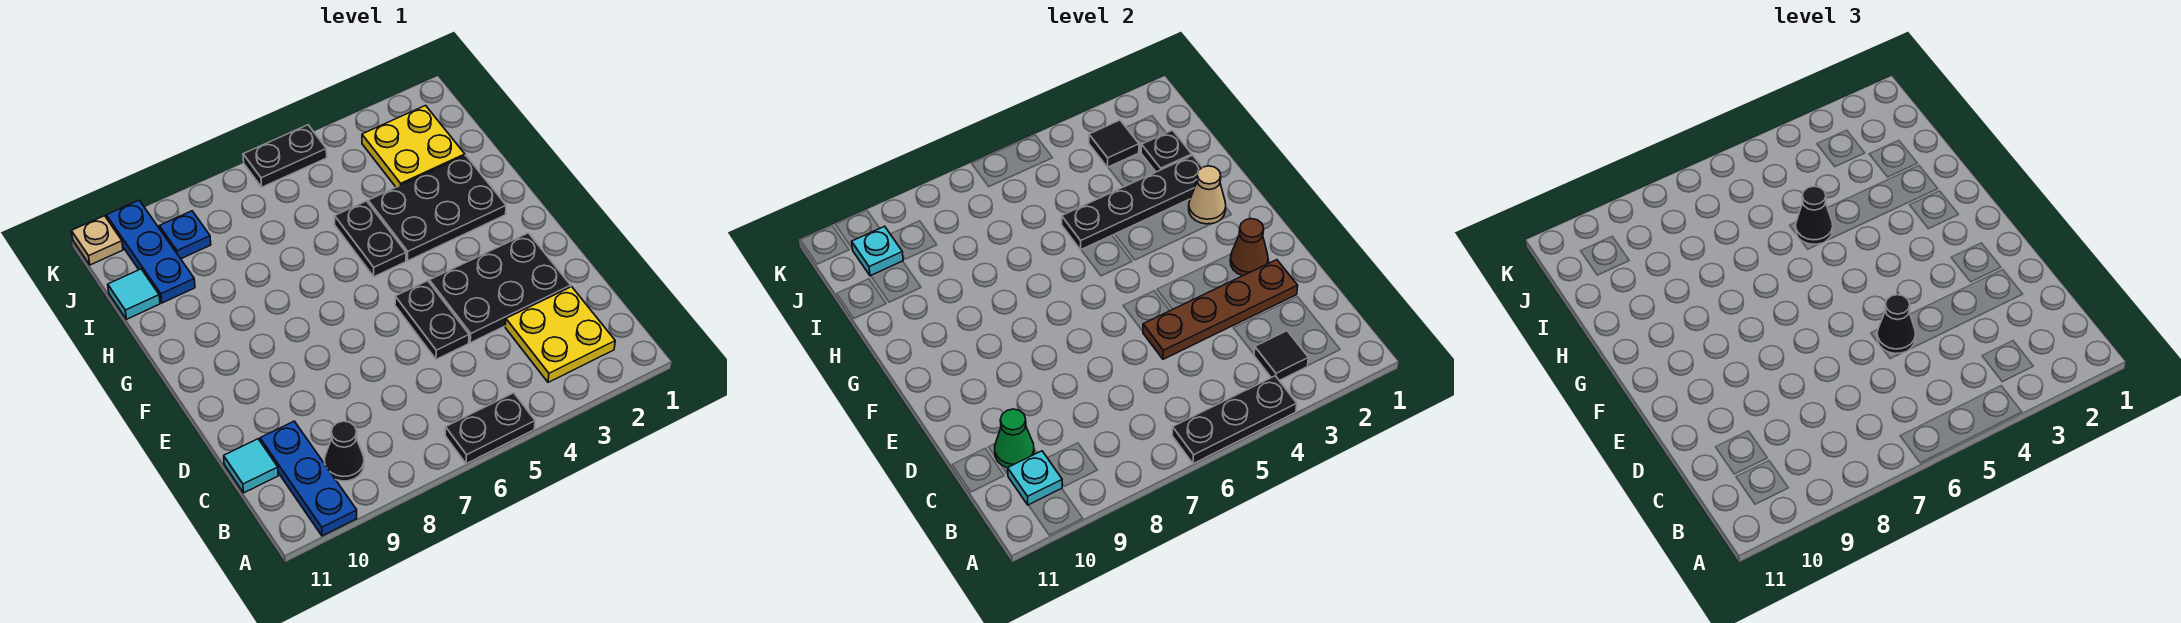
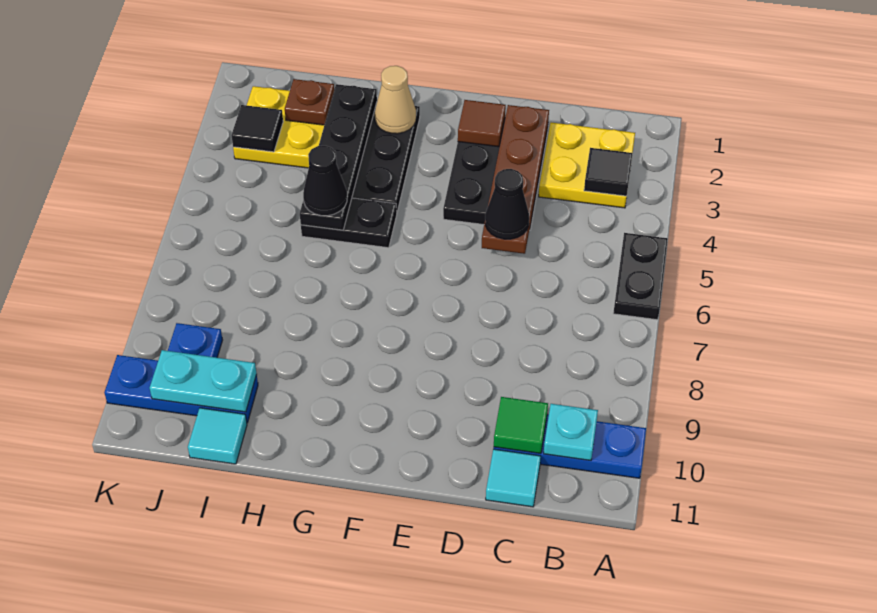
black 1x3 plate [1172,376,1297,464] -> none
black 1x1 cone [324,421,364,481] -> none
green 1x1 cone [995,409,1034,468] -> green 1x1 tile [494,397,548,454]
black 1x2 plate [395,281,469,359] -> none
brown 1x1 cone [1230,219,1268,276] -> brown 1x1 tile [458,100,506,147]
black 1x1 plate [1141,130,1192,172] -> brown 1x1 plate [285,79,334,125]
cyan 1x1 plate [852,226,903,276] -> cyan 1x2 plate [150,350,257,412]
black 1x2 plate [243,125,327,187] -> none
tan 1x1 plate [72,216,123,265] -> none

